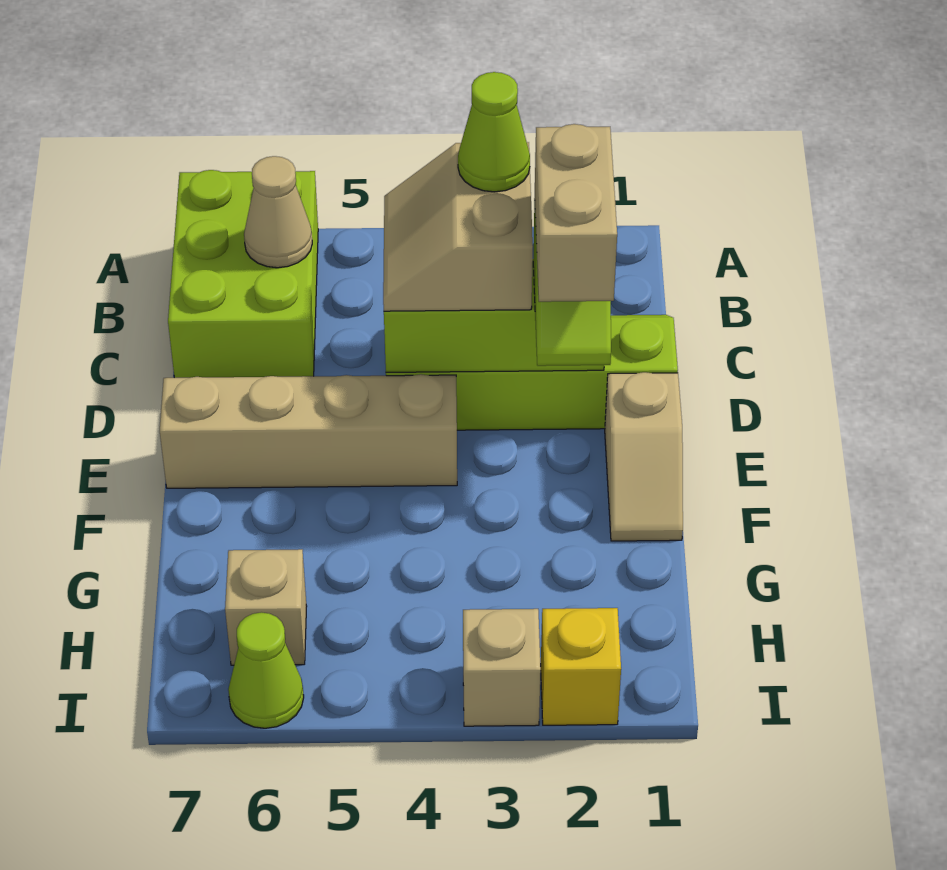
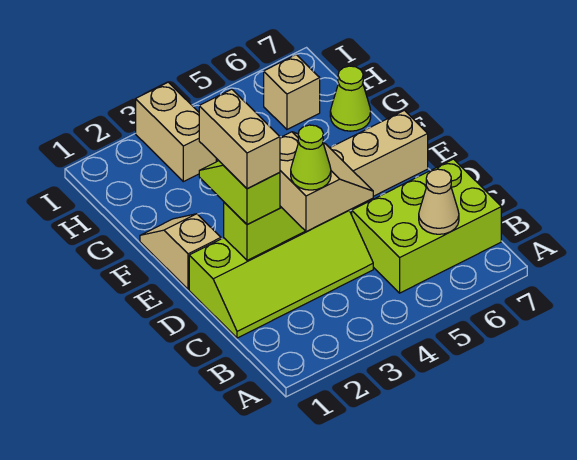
lime 2x3 brick [168,170,318,378] -> lime 2x3 brick turned to [352,159,501,293]
yellow 1x1 brick [541,608,621,725] -> none
tan 1x1 brick [463,609,541,726] -> tan 1x2 brick [136,82,216,182]
lime 1x1 cone [228,612,304,728] -> lime 1x1 cone moved to [330,66,371,131]

